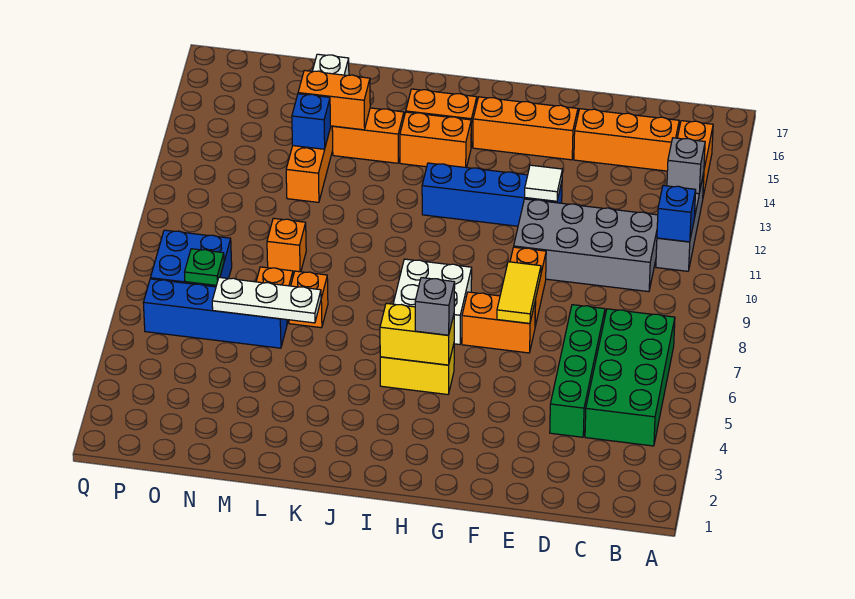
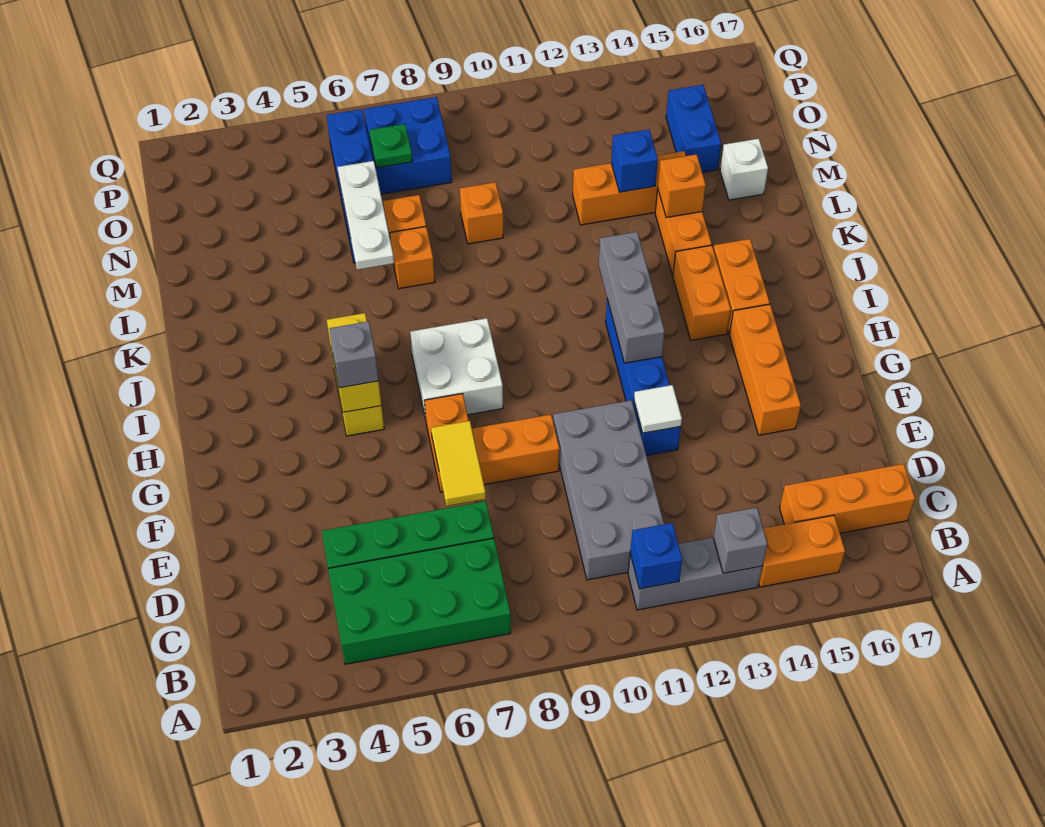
orange 1x3 brick [574,109,679,171] -> orange 1x3 brick turned to [780,464,915,533]
yellow 1x2 tile [497,262,541,323] -> yellow 1x2 tile turned to [431,421,486,506]
none -> grey 1x3 brick [599,232,665,363]
orange 1x2 brick [298,70,370,130] -> orange 1x1 brick [658,154,706,217]
none -> blue 1x2 brick [666,85,721,173]

